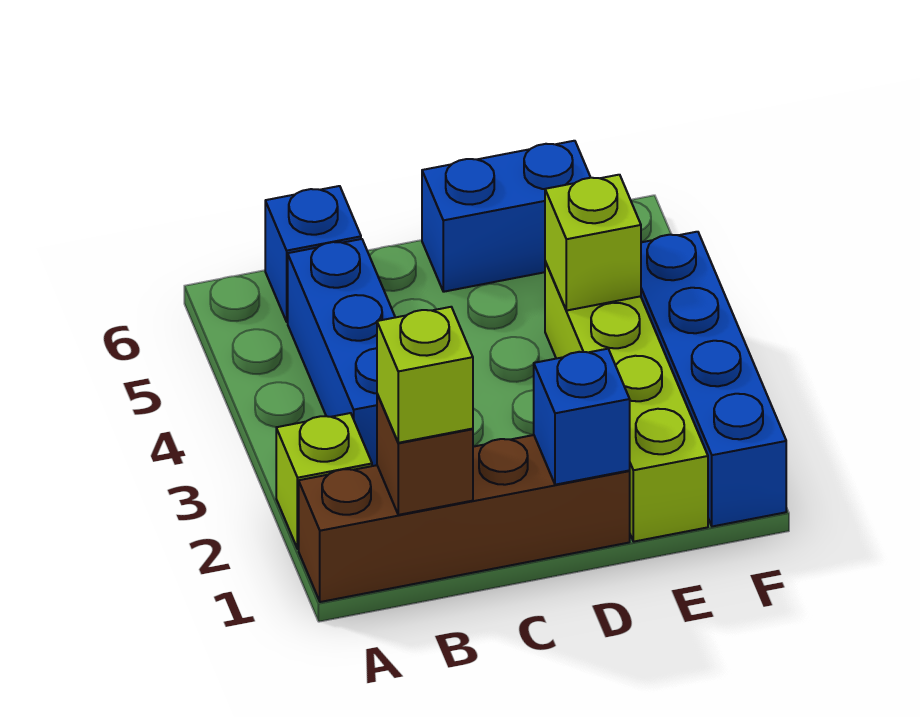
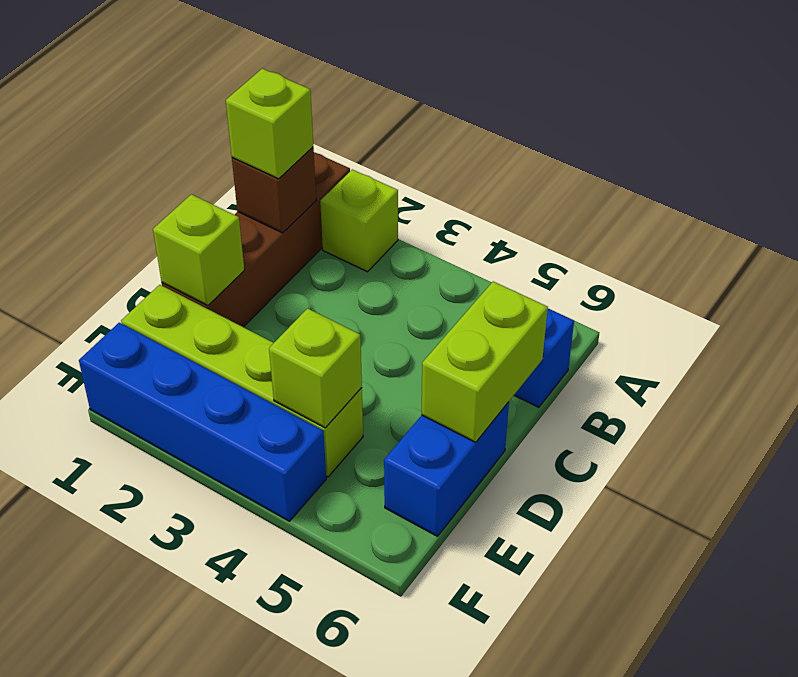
blue 1x3 brick [288,239,395,466] -> none
none -> lime 1x2 brick [422,281,548,442]
blue 1x1 brick [534,349,630,485] -> lime 1x1 brick [153,194,244,306]

